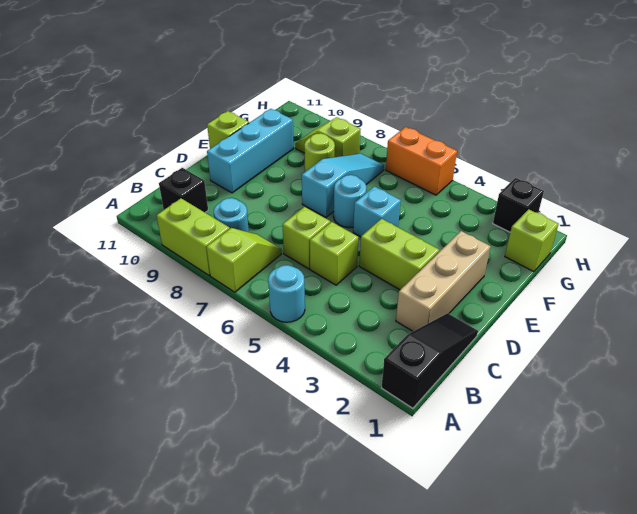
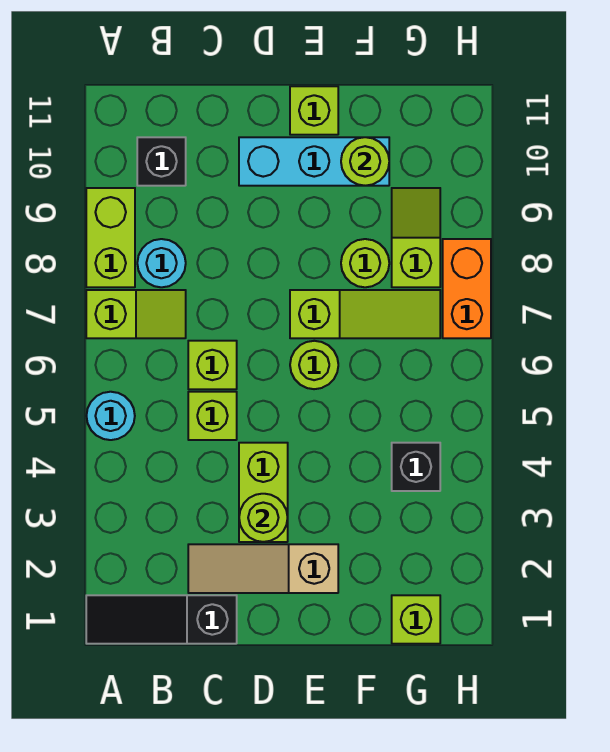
black 1x3 slope [381,313,478,408] -> black 1x3 slope turned to [86,595,237,644]
tan 1x3 brick [396,231,490,331] -> tan 1x3 slope [188,544,338,593]
none -> lime 1x1 round brick [239,494,288,542]
cyan 1x1 brick [353,186,401,237] -> none
cyan 1x1 round brick [334,175,367,228] -> lime 1x1 round brick [290,341,338,389]
cyan 1x3 slope [302,154,384,217] -> lime 1x3 slope [290,290,440,338]
none -> lime 1x1 round brick [341,137,389,186]
black 1x1 brick [493,178,544,232] -> black 1x1 brick moved to [392,443,440,491]
orange 1x2 brick [386,127,457,195] -> orange 1x2 brick moved to [443,239,491,338]

